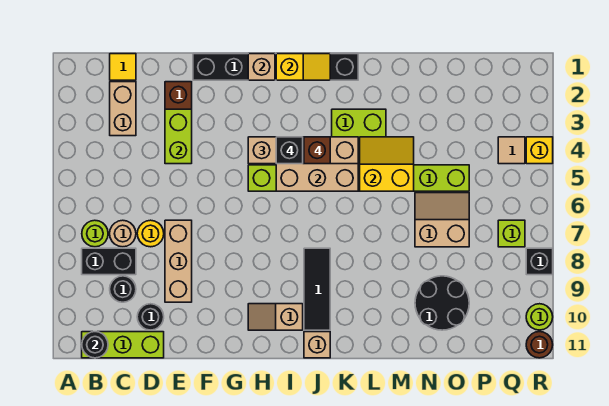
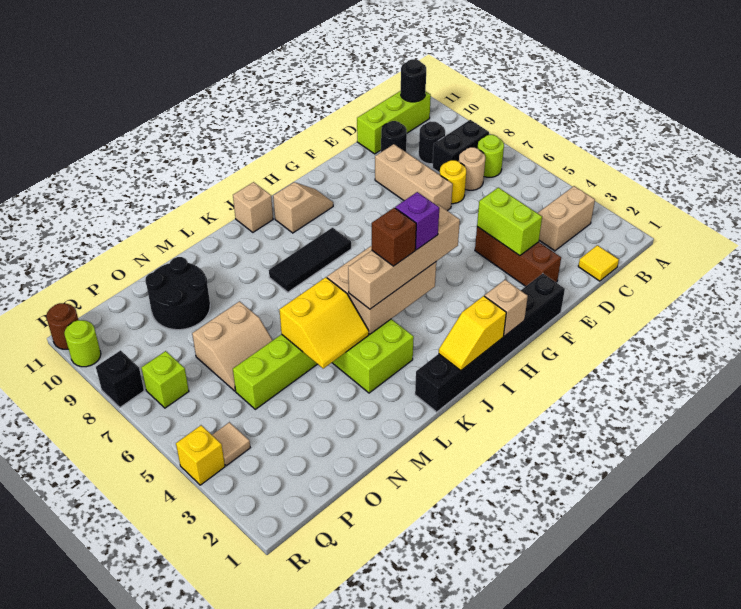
tan 1x2 brick [110,82,136,136] -> tan 1x2 brick turned to [538,186,595,251]
black 1x1 brick [276,137,303,164] -> purple 1x1 brick [395,192,439,250]
black 1x3 tile [304,248,330,330] -> black 1x3 tile turned to [269,228,351,292]

